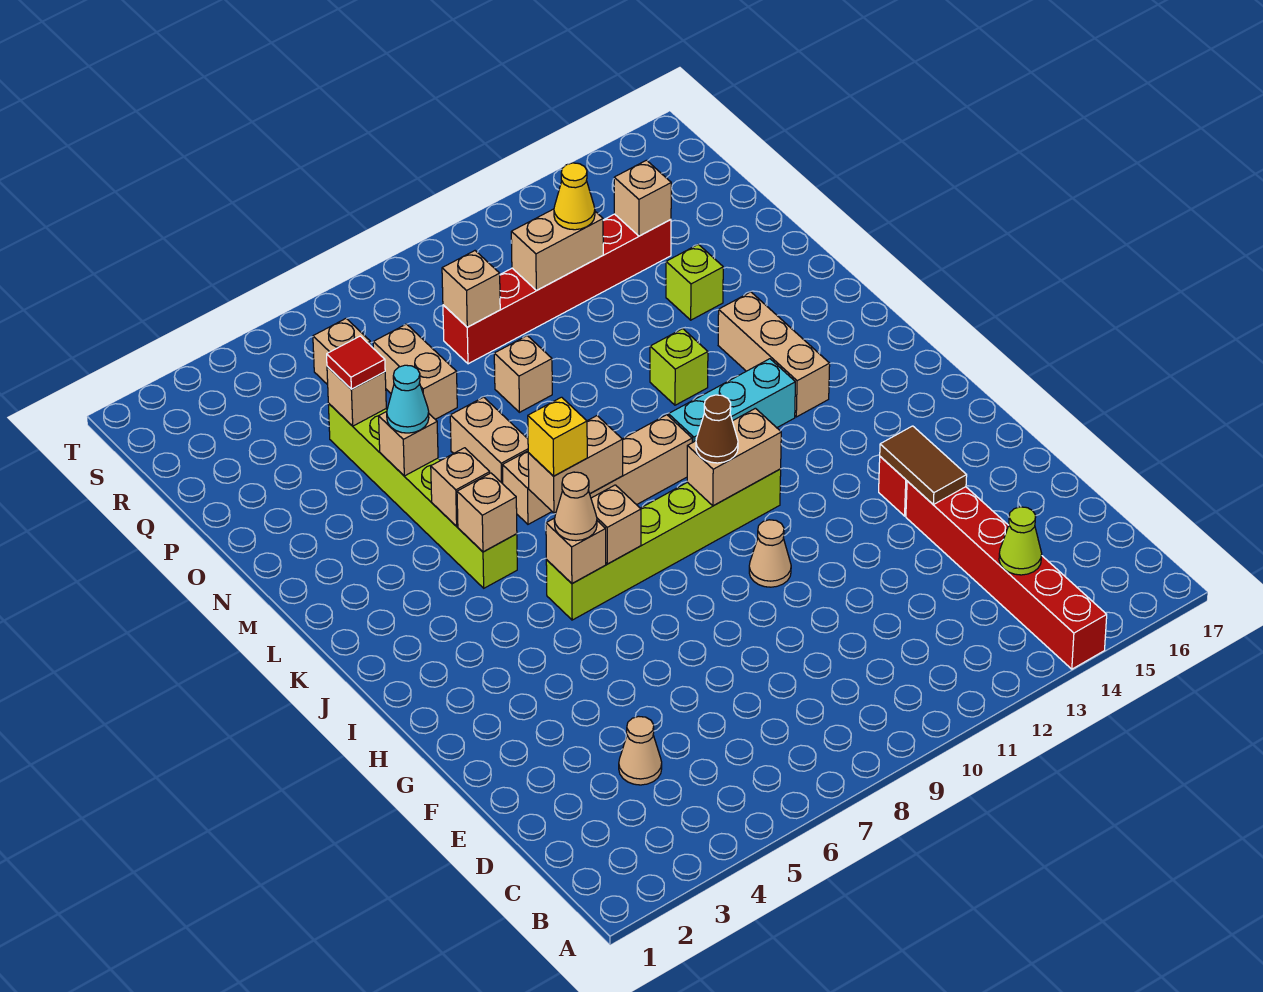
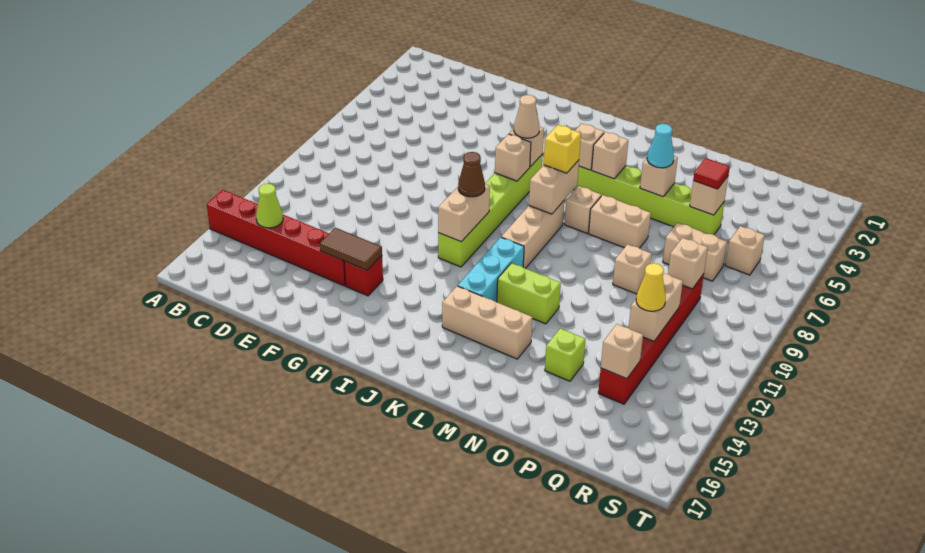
tan 1x1 cone [619,716,662,785] -> none
tan 1x1 cone [749,520,791,587] -> none
lime 1x1 brick [650,329,708,405] -> lime 1x2 brick [497,263,561,324]

